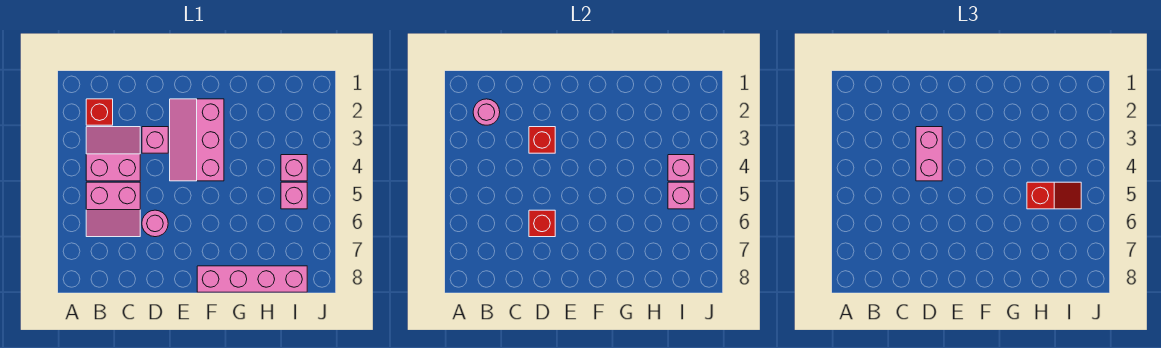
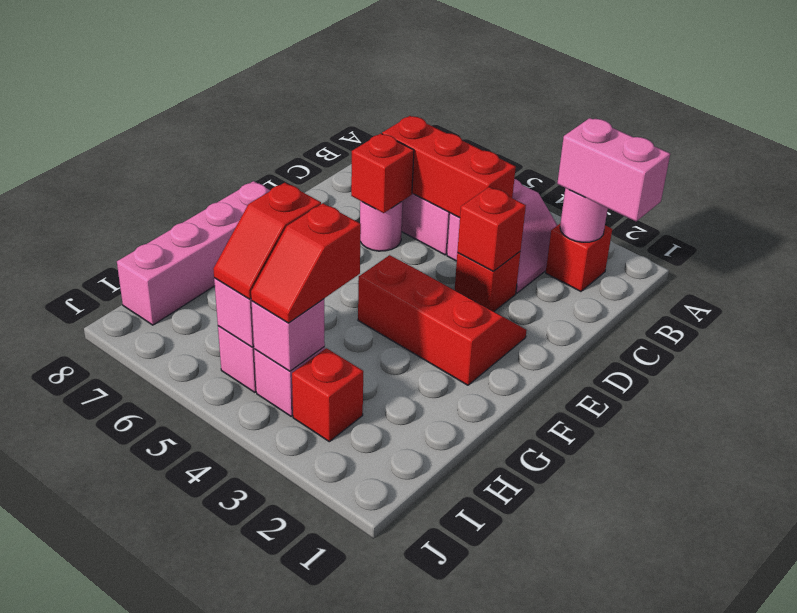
none -> red 1x3 brick [382,116,516,218]
pink 1x1 brick [142,127,168,153] -> red 1x1 brick [455,252,520,312]
pink 1x2 brick [916,127,942,181] -> pink 1x2 brick moved to [557,118,670,221]
pink 2x3 slope [170,99,224,181] -> red 2x3 slope [358,255,527,385]
none -> red 1x2 slope [251,203,361,323]
none -> red 1x1 brick [292,348,363,442]

